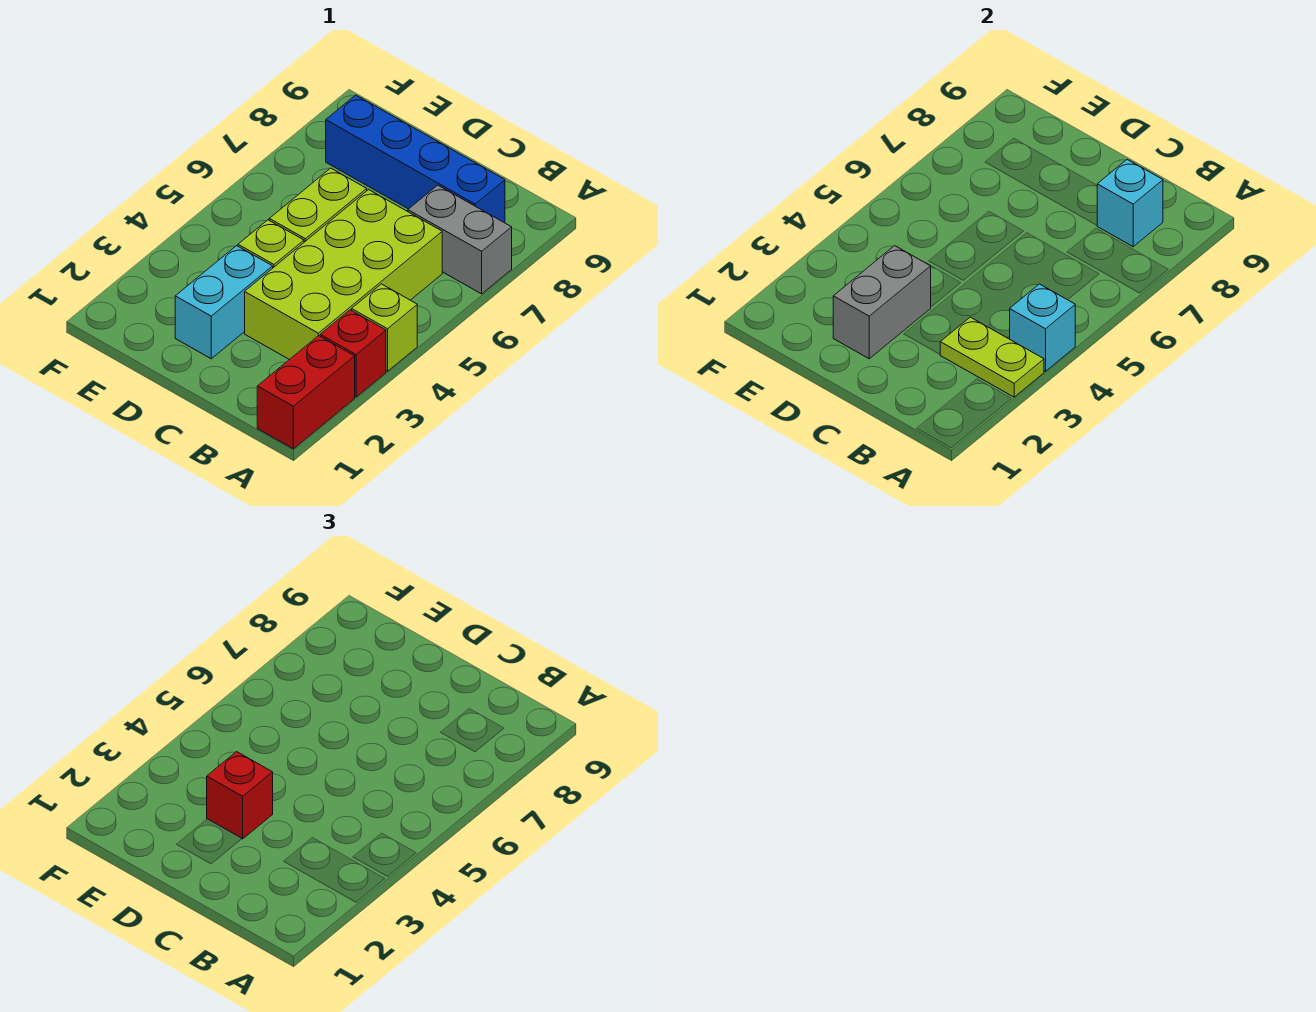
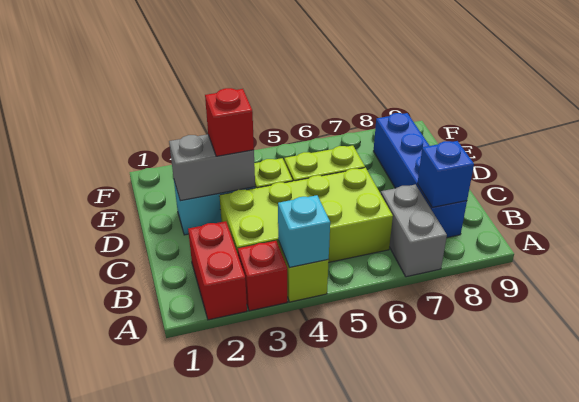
red 1x2 brick [257,336,355,449] -> red 1x2 brick turned to [188,221,247,320]
lime 1x2 plate [940,317,1044,397] -> none
cyan 1x1 brick [1097,159,1163,247] -> blue 1x1 brick [417,141,474,207]

